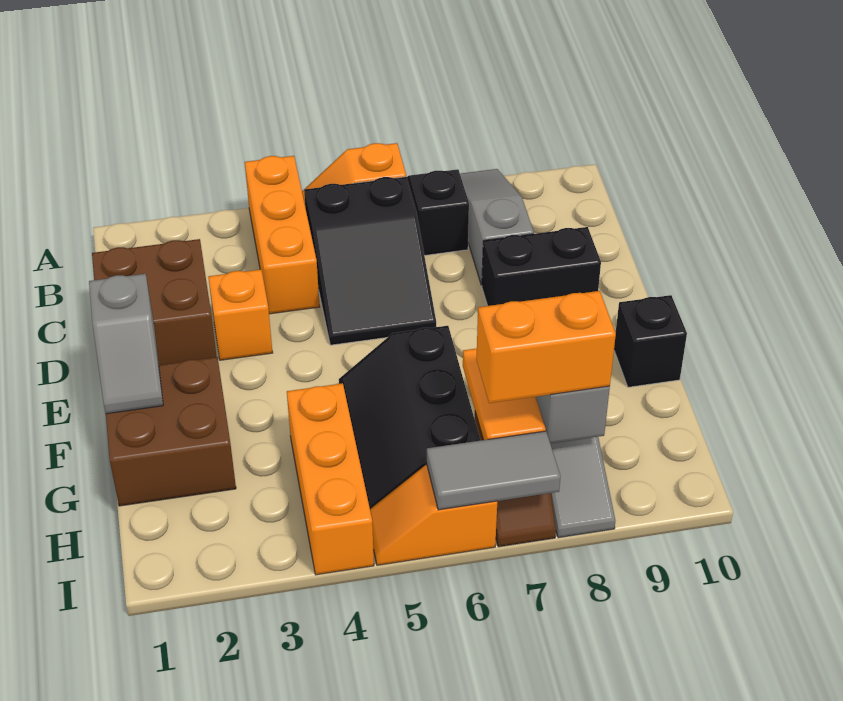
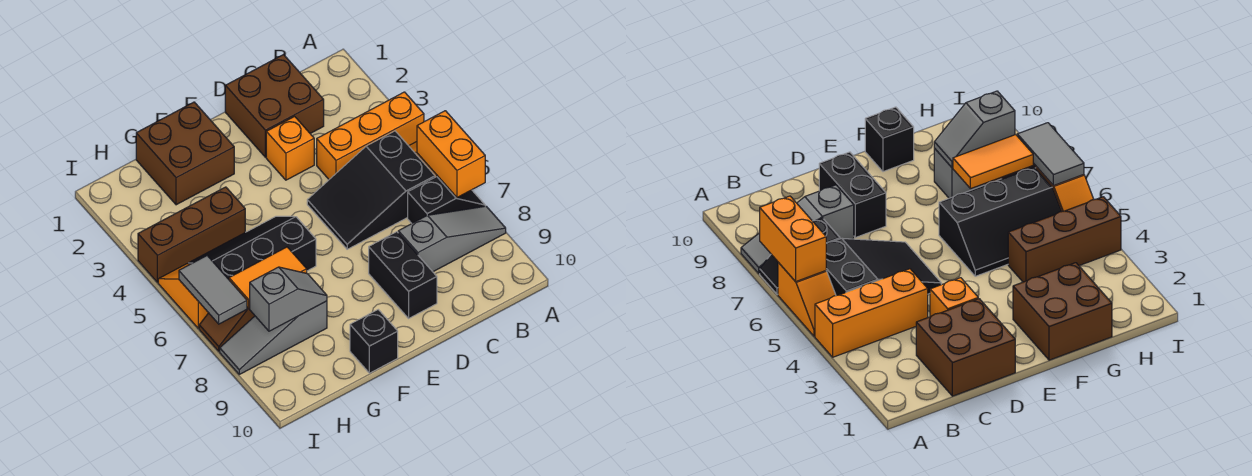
grey 1x2 slope [89,274,163,414] -> none
orange 1x3 brick [287,383,374,575] -> brown 1x3 brick [138,187,245,282]
orange 1x2 brick [476,291,616,403] -> orange 1x2 brick moved to [417,111,485,197]

